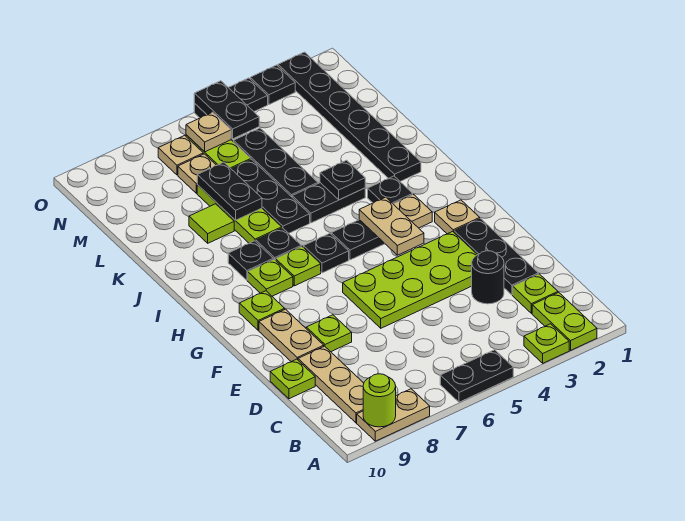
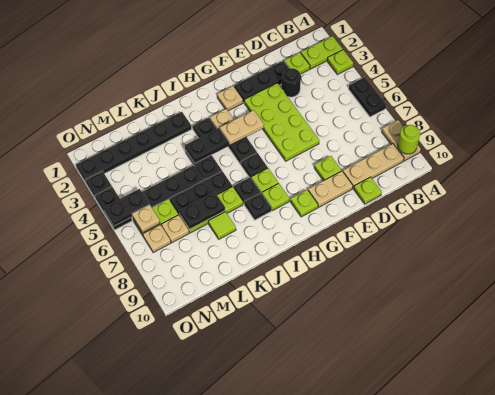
black 1x1 plate [320,160,365,200] -> black 1x2 plate [185,128,229,163]

